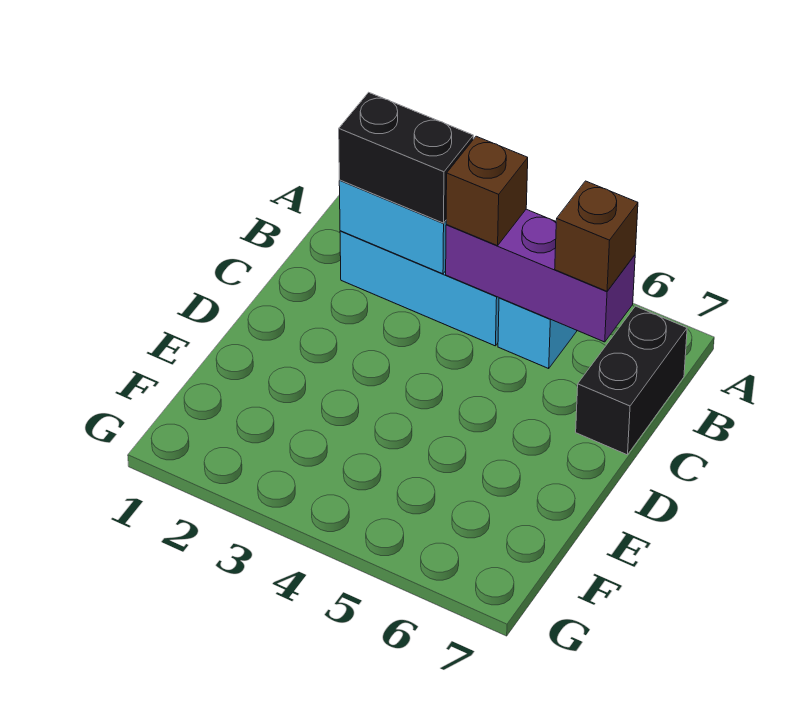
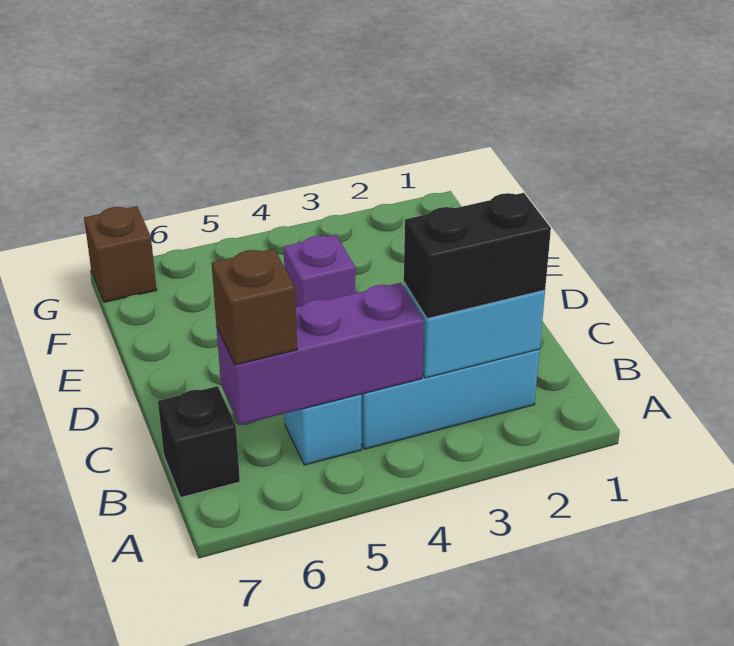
brown 1x1 brick [446,136,528,246] -> brown 1x1 brick moved to [84,206,157,302]
black 1x2 brick [576,306,687,455] -> black 1x1 brick [158,386,240,497]
none -> purple 1x1 brick [284,235,355,307]

